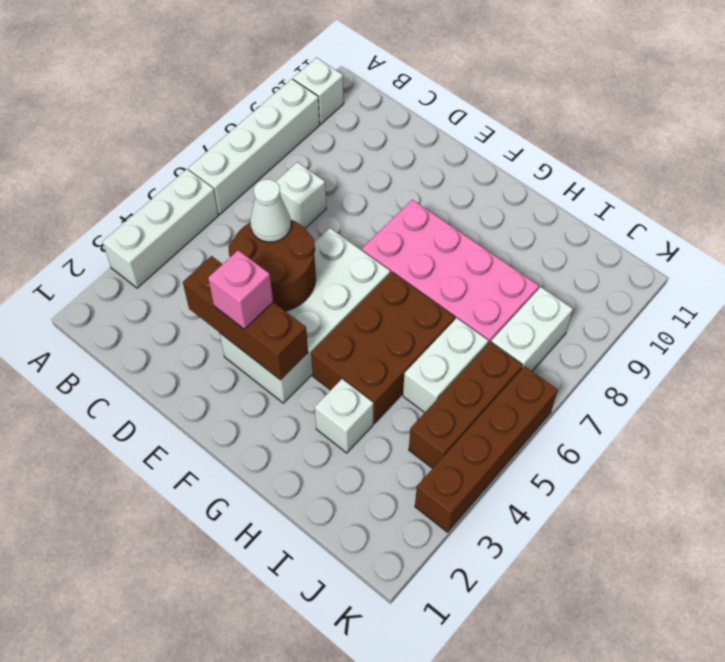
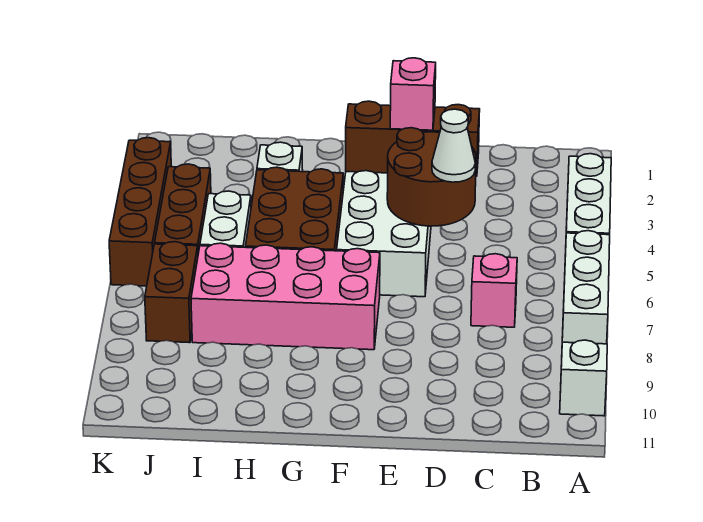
white 1x4 brick [188,79,320,214] -> white 1x3 brick [562,231,610,344]
white 1x1 brick [276,162,326,228] -> pink 1x1 brick [471,254,517,327]
white 1x2 brick [491,287,573,371] -> brown 1x2 brick [145,242,198,343]

